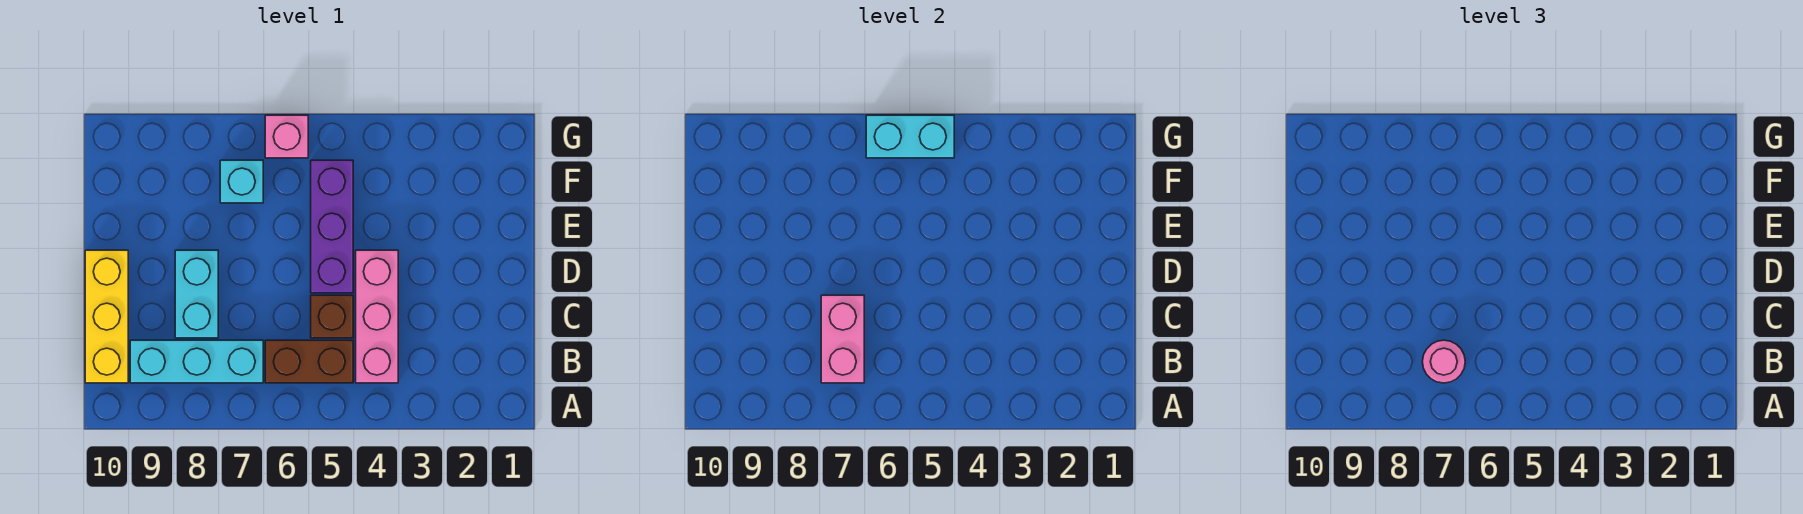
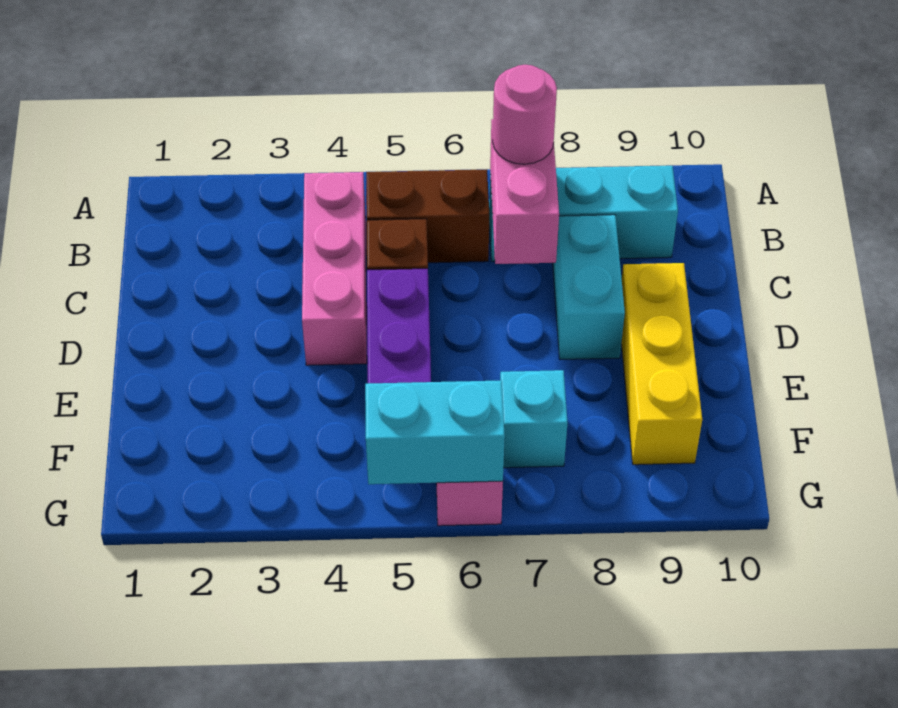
yellow 1x3 brick [85,250,128,383] -> yellow 1x3 brick moved to [621,263,702,465]

